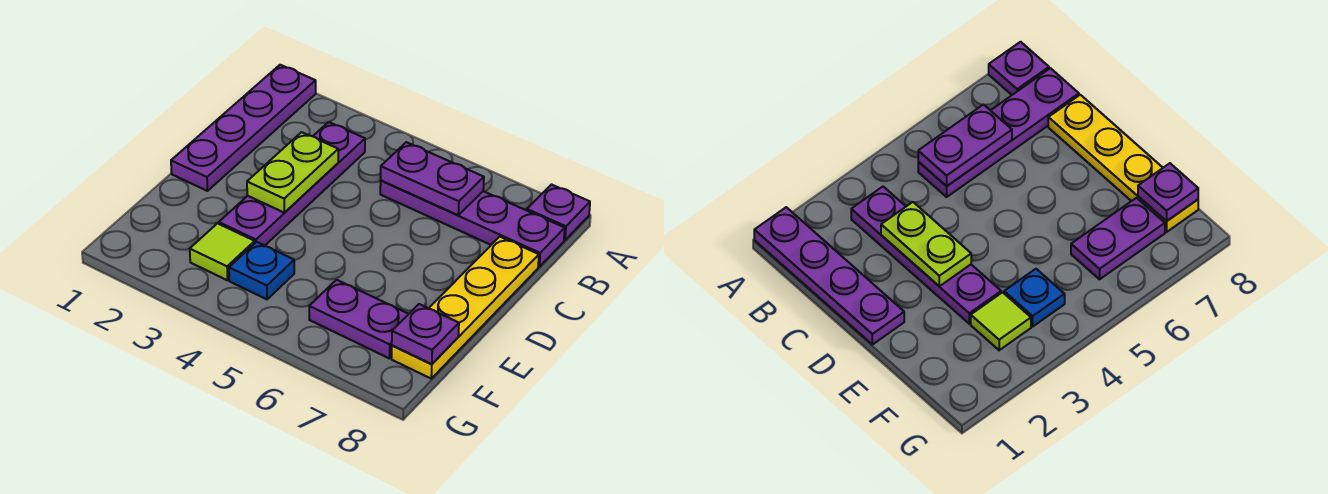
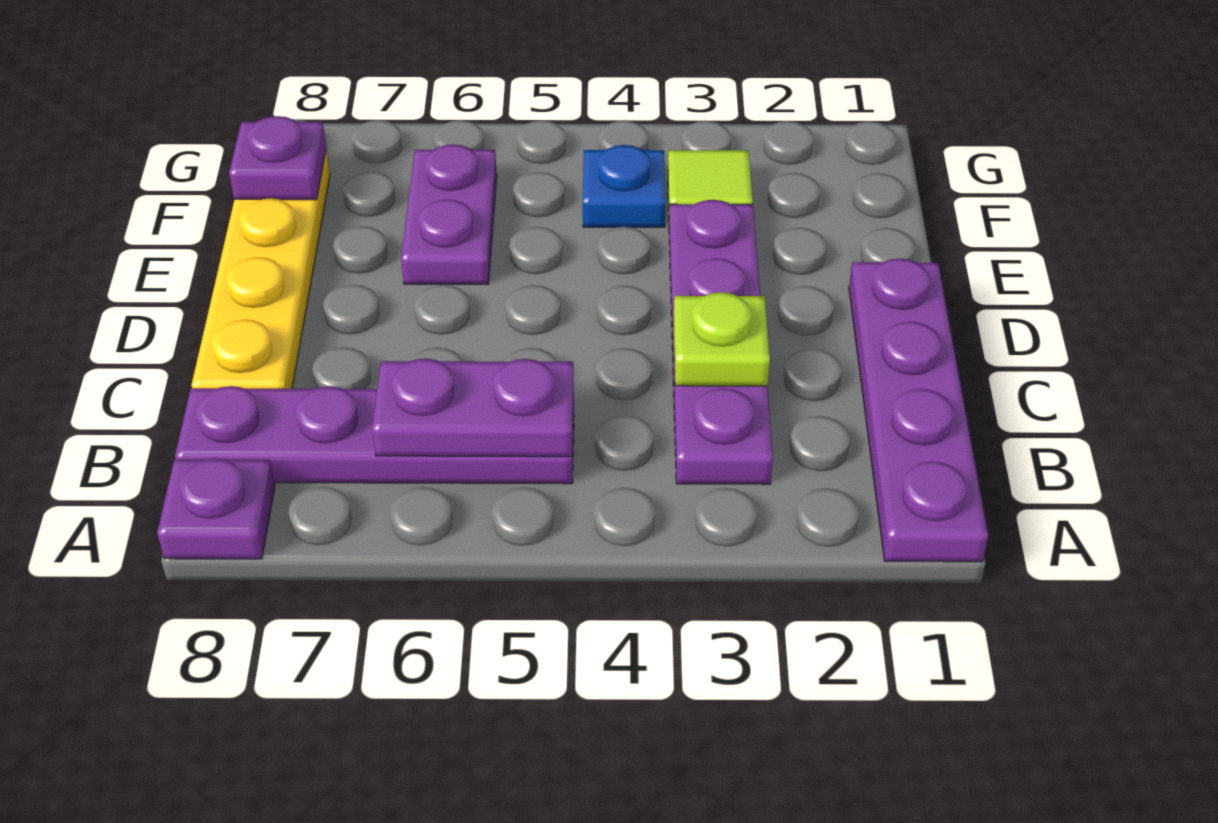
lime 1x2 plate [247,132,338,212] -> lime 1x1 plate [673,292,770,386]
purple 1x2 plate [309,280,408,359] -> purple 1x2 plate turned to [401,144,497,285]

